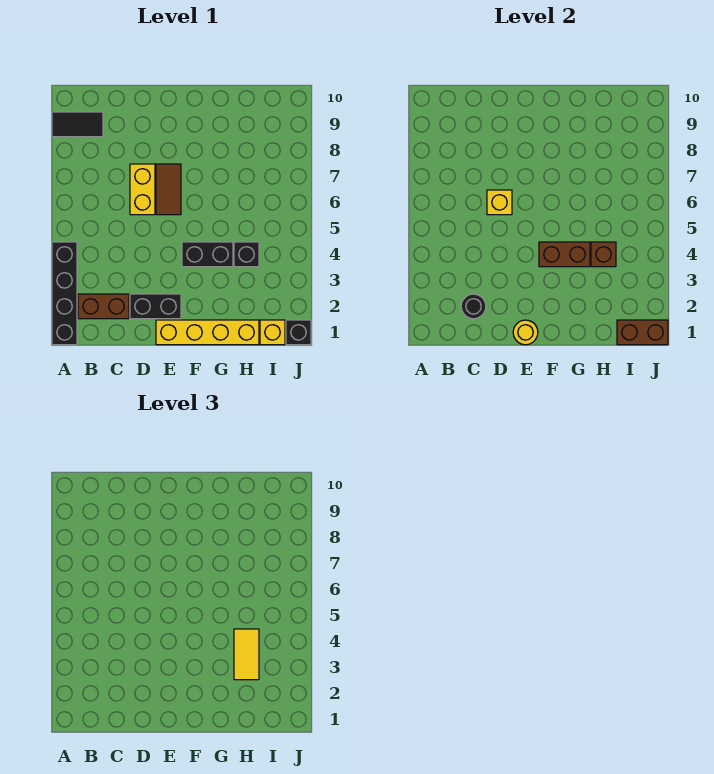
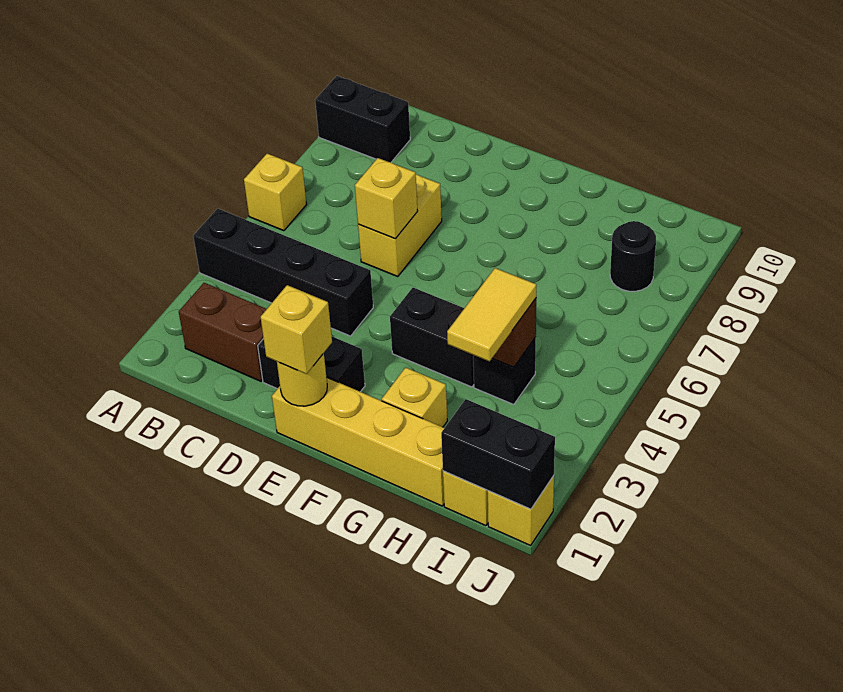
black 1x4 brick [52,242,77,345] -> black 1x4 brick turned to [193,209,373,336]
none -> yellow 1x1 brick [244,154,306,231]
black 1x2 tile [52,112,103,137] -> black 1x2 brick [315,76,410,162]
black 1x1 round brick [461,294,486,319] -> black 1x1 round brick moved to [610,221,656,291]
none -> yellow 1x1 brick [261,285,332,374]
brown 1x2 tile [156,164,181,215] -> none
brown 1x2 brick [539,242,590,267] -> none
none -> yellow 1x1 brick [382,367,447,427]
brown 1x2 brick [617,320,668,345] -> black 1x2 brick [441,399,555,509]
black 1x1 brick [286,320,311,345] -> yellow 1x1 brick [488,476,554,546]

